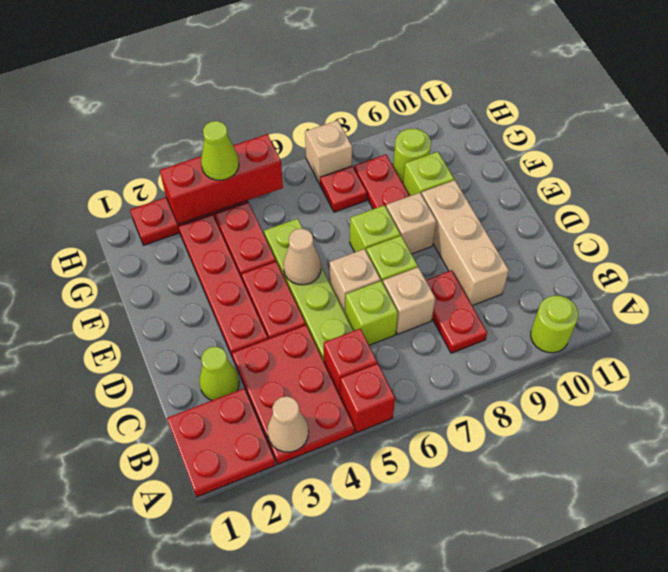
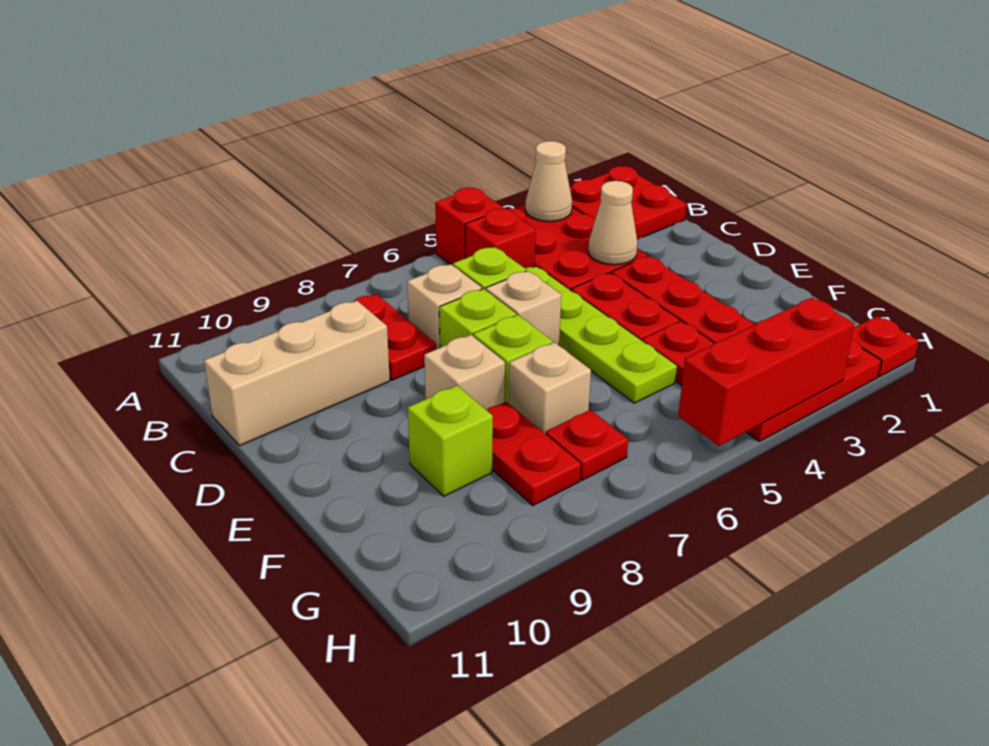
lime 1x1 round brick [531,296,578,353] -> none
lime 1x1 cone [199,347,239,400] -> none
tan 1x3 brick [421,180,509,306] -> tan 1x3 brick turned to [204,301,390,446]
tan 1x1 cone [283,228,321,285] -> tan 1x1 cone moved to [588,181,638,265]
lime 1x1 round brick [393,129,431,182] -> none
none -> red 1x1 plate [852,316,918,377]
lime 1x1 cone [201,121,239,180] -> none
tan 1x1 brick [305,120,352,184] -> tan 1x1 brick moved to [508,342,591,434]

